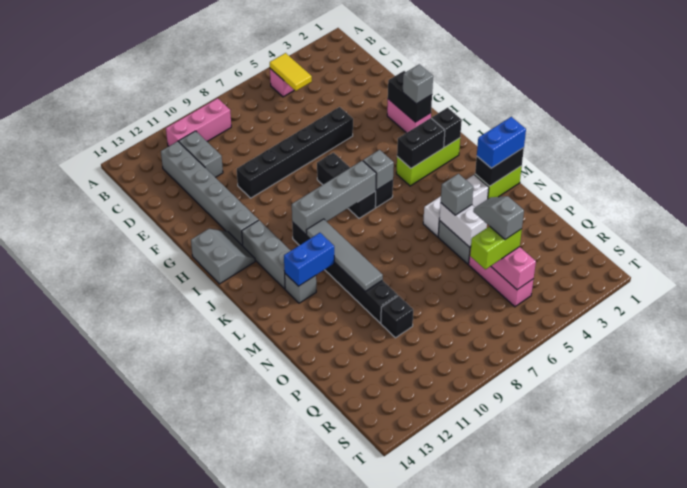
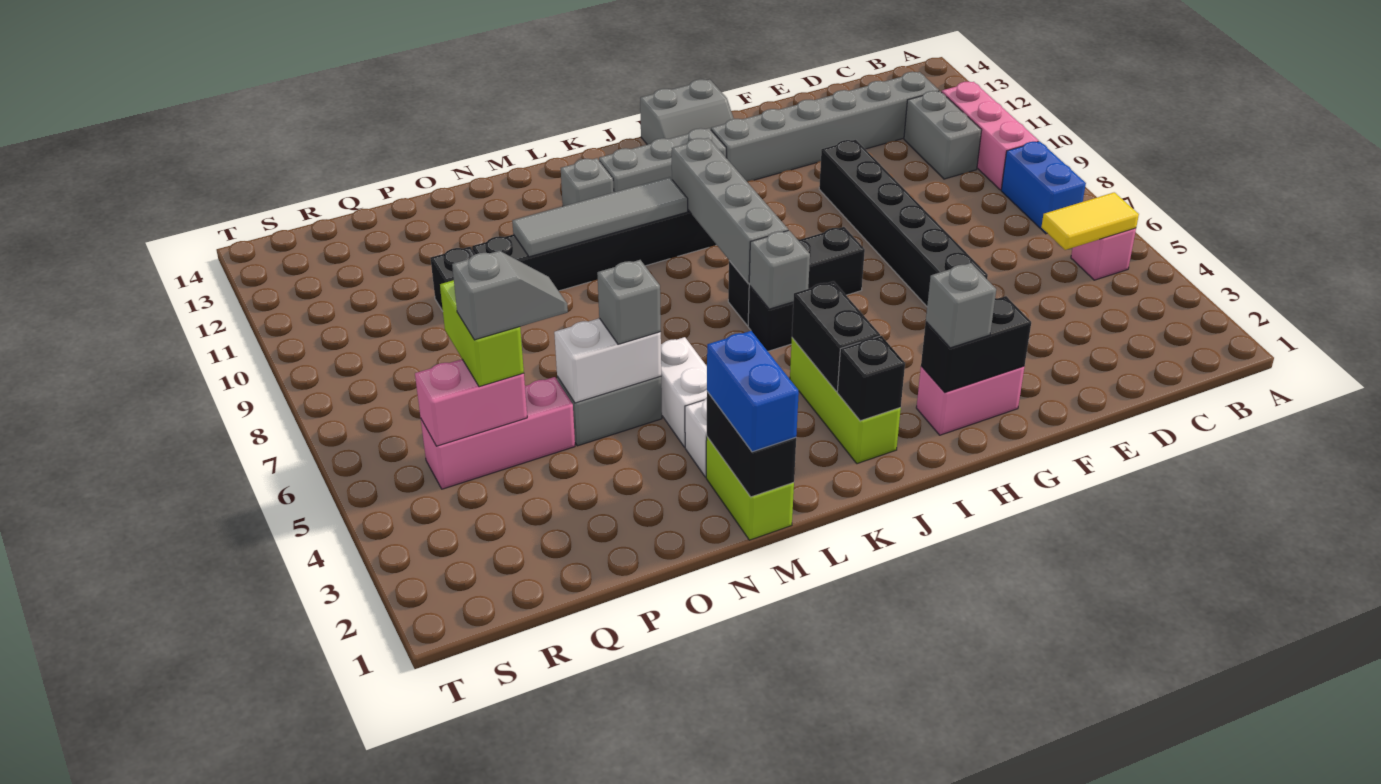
grey 1x2 brick [179,131,223,177] -> grey 1x2 brick turned to [904,91,982,179]
blue 1x2 brick [284,233,334,286] -> blue 1x2 brick moved to [1001,141,1086,234]

